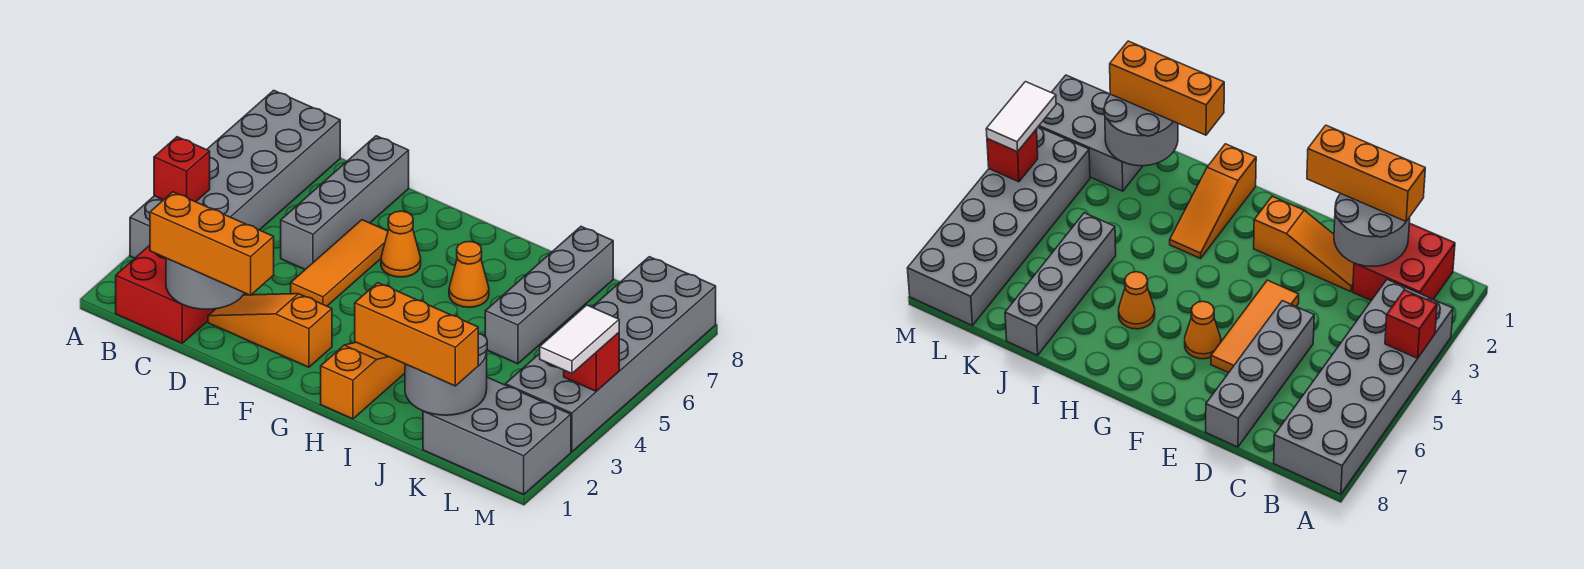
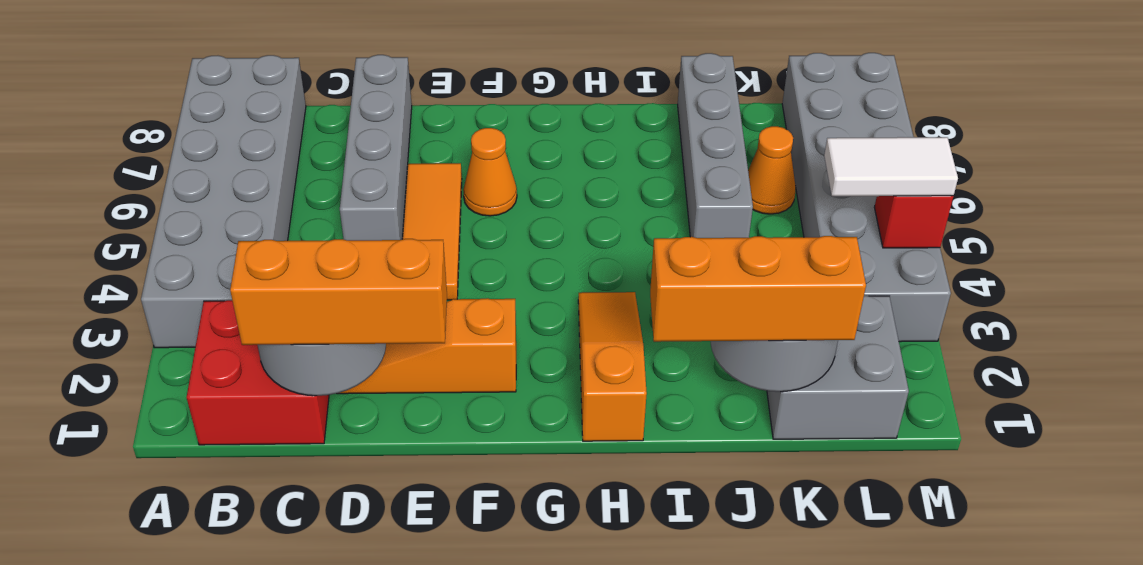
red 1x1 brick [154,137,210,202] -> none
orange 1x1 cone [449,242,489,307] -> orange 1x1 cone moved to [748,126,796,214]
grey 2x3 brick [423,377,571,494] -> grey 2x2 brick [767,296,909,439]
white 1x2 tile [540,305,619,373] -> white 1x2 tile turned to [824,137,958,196]

